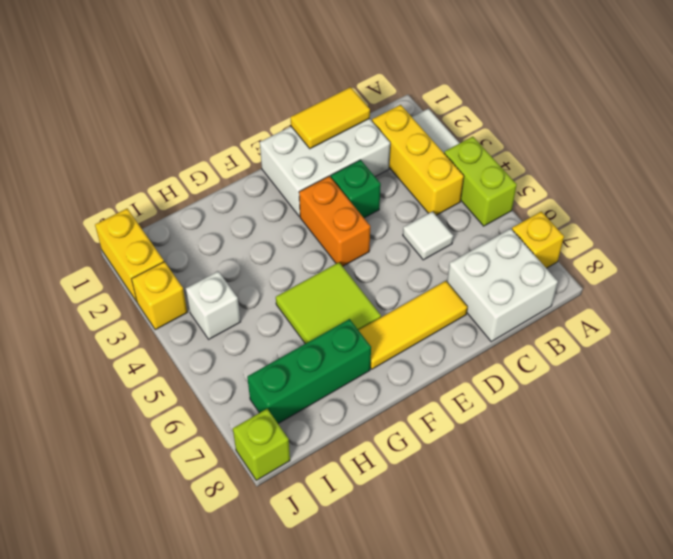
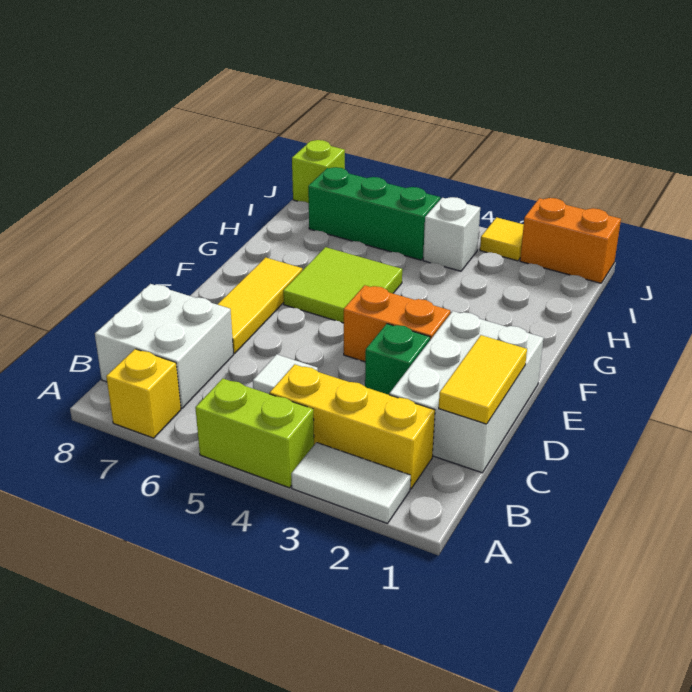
green 1x3 brick [247,319,371,424] -> green 1x3 brick turned to [308,167,440,260]
yellow 1x2 brick [95,209,164,302] -> orange 1x2 brick [520,198,621,283]
yellow 1x1 brick [132,262,187,330] -> yellow 1x1 tile [480,217,524,261]

